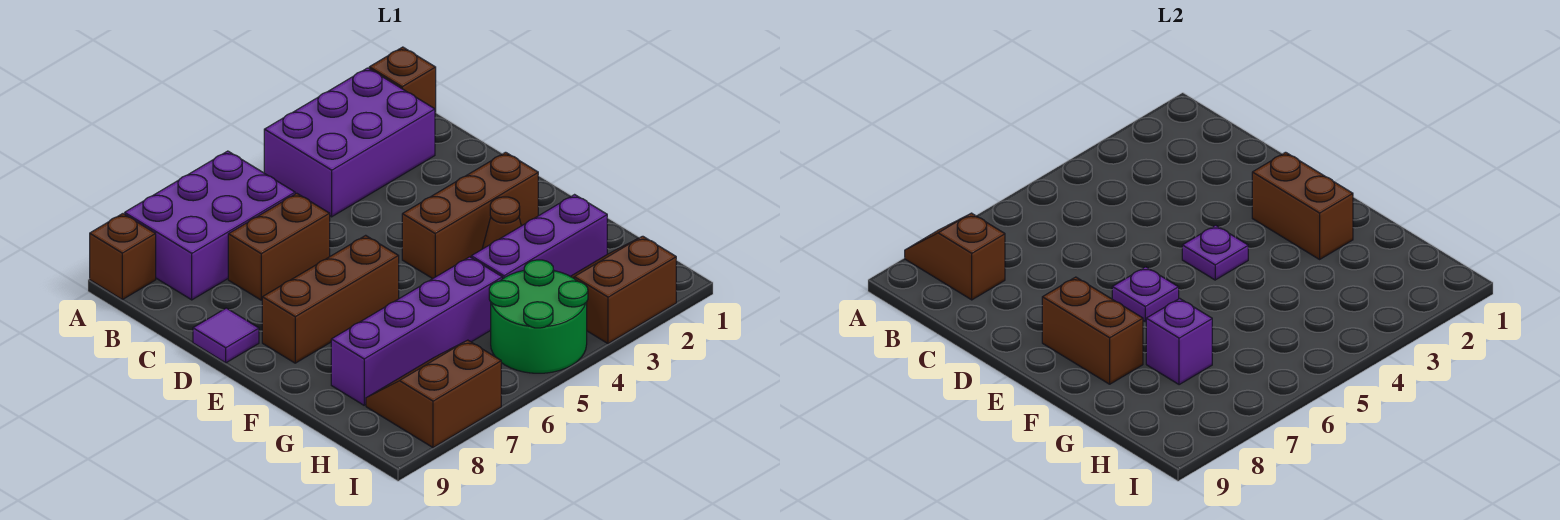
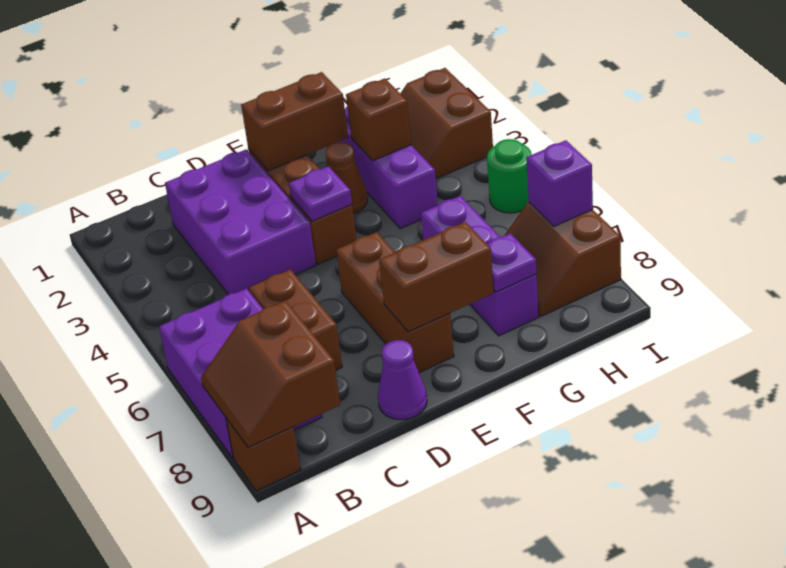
brown 1x1 brick [369,47,436,114] -> brown 1x1 brick moved to [346,79,411,161]
purple 2x3 brick [264,68,435,217] -> purple 2x3 brick moved to [165,150,316,295]
brown 1x2 slope [905,213,1005,300] -> brown 2x2 slope [201,301,340,447]
purple 1x1 tile [193,308,259,363] -> purple 1x1 cone [378,340,427,420]
purple 1x1 plate [1112,267,1179,321] -> purple 1x1 plate moved to [487,233,537,292]
purple 1x4 brick [331,257,502,405] -> purple 1x3 brick [421,196,539,336]
purple 1x1 brick [1146,298,1212,385] -> purple 1x1 brick moved to [527,140,593,226]
green 2x2 round brick [489,260,588,373] -> green 1x1 round brick [487,139,531,213]

